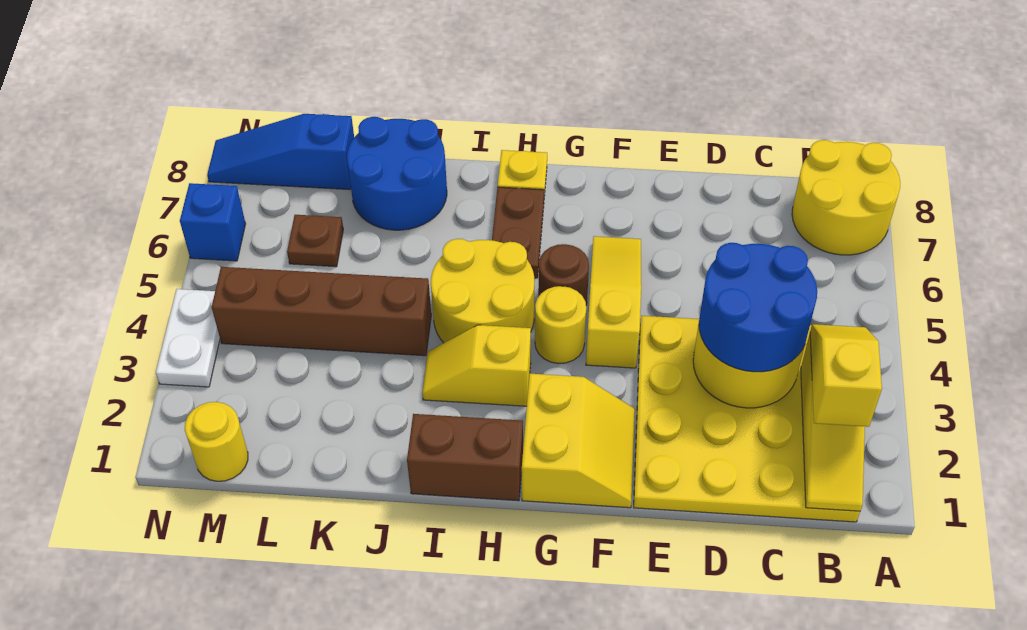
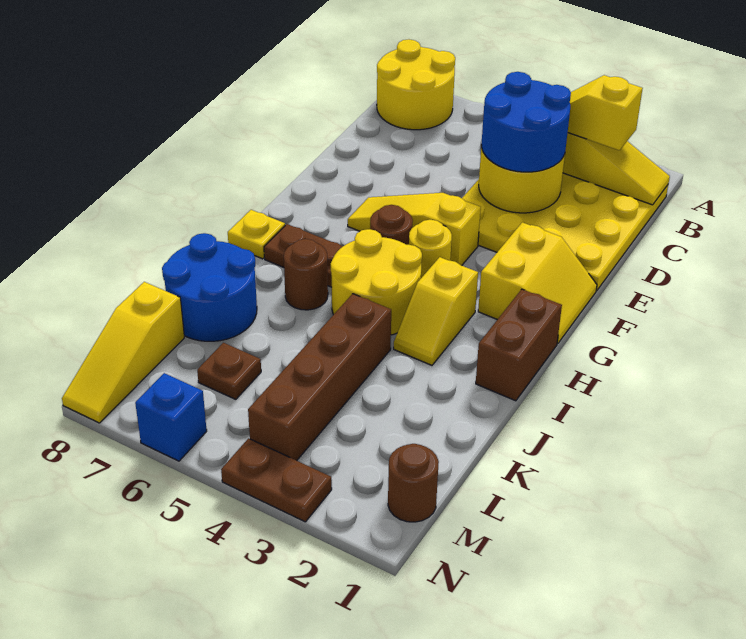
yellow 2x2 slope [522,374,635,508] -> yellow 2x2 slope turned to [478,222,597,344]
none -> brown 1x1 round brick [284,239,328,310]
blue 1x3 slope [207,114,354,190] -> yellow 1x3 slope [62,282,184,423]
yellow 1x1 round brick [185,402,248,481] -> brown 1x1 round brick [388,444,439,522]
white 1x2 plate [156,289,220,387] -> brown 1x2 plate [221,438,332,522]

